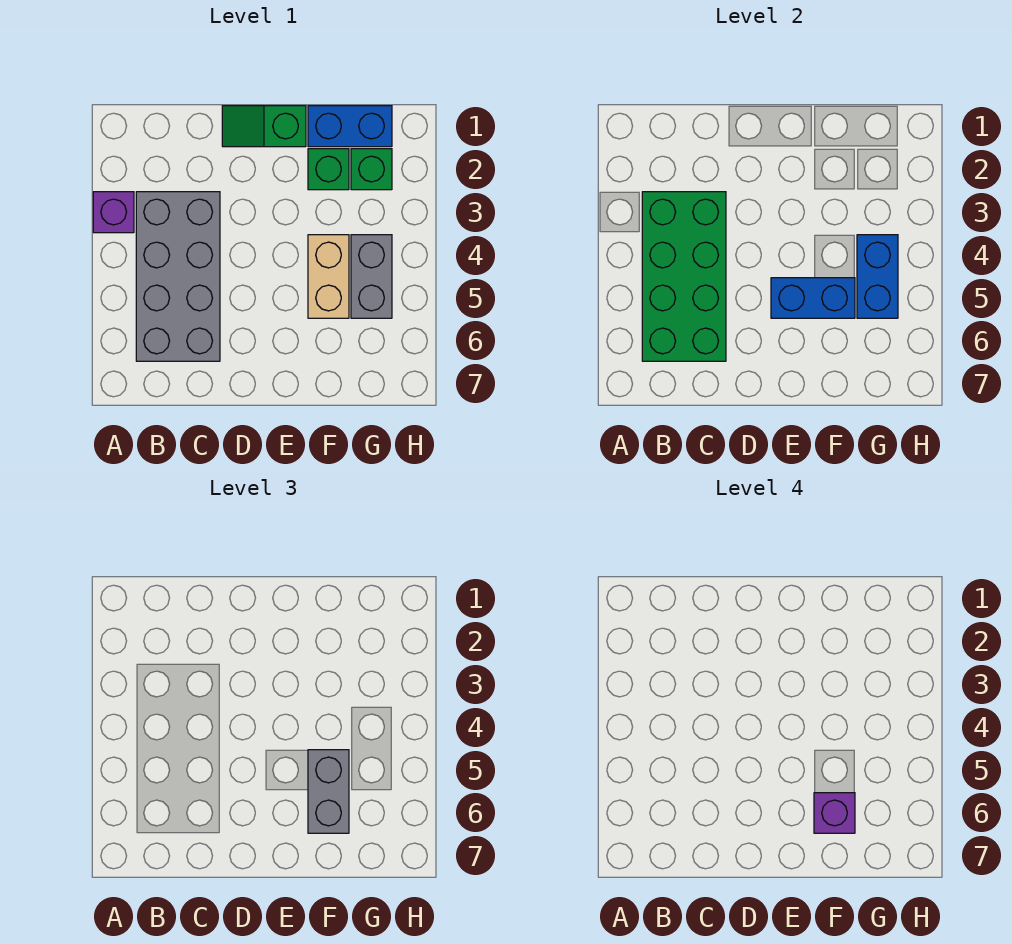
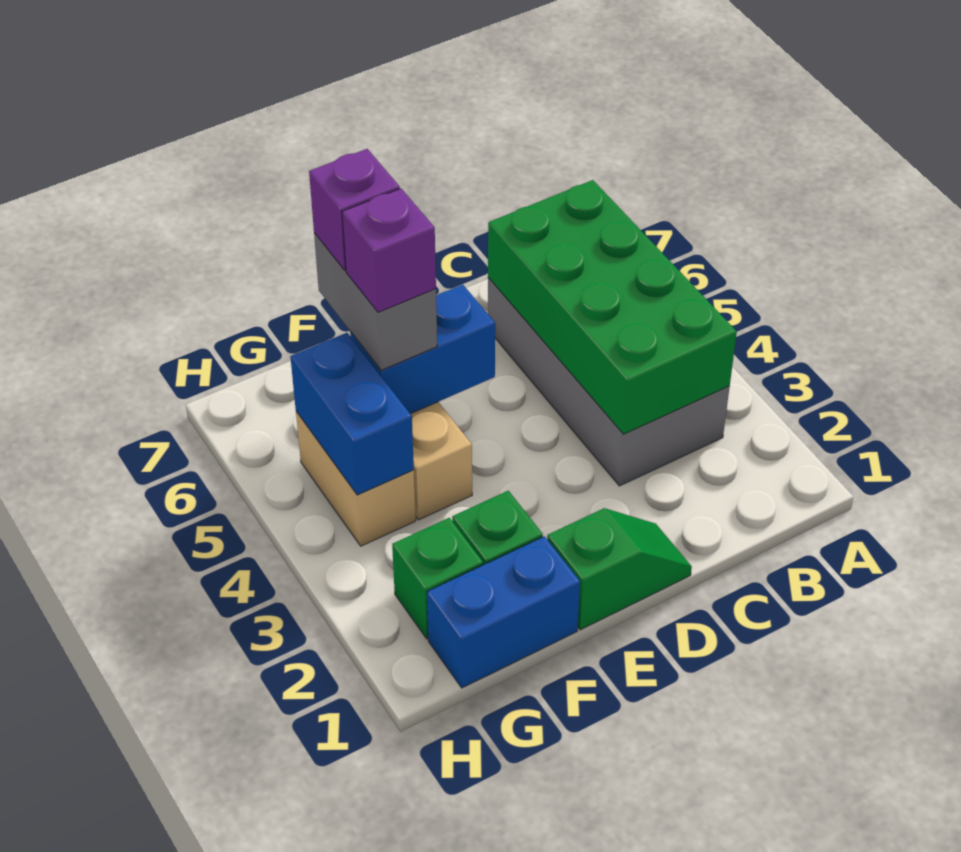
purple 1x1 brick [93,192,134,233] -> purple 1x1 brick moved to [342,189,436,312]
grey 1x2 brick [351,235,392,318] -> tan 1x2 brick [296,412,416,546]

